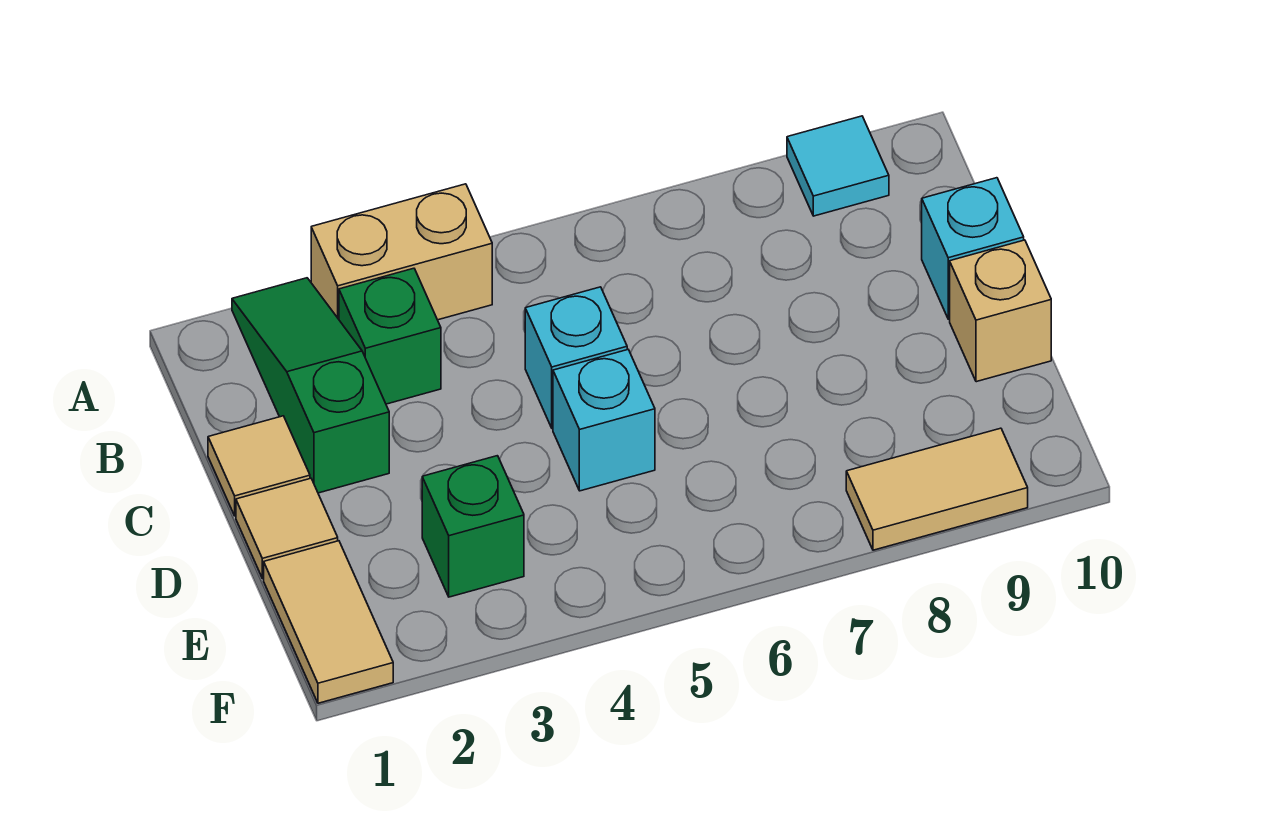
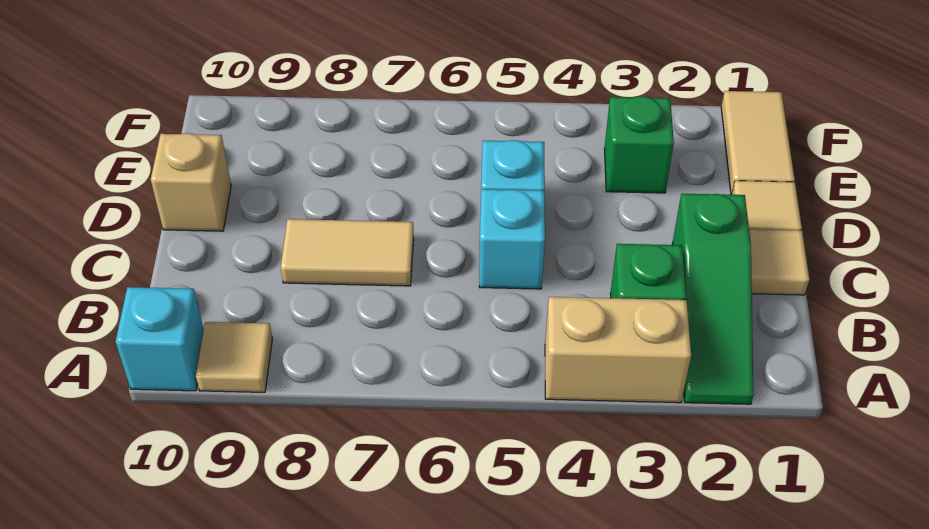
cyan 1x1 tile [787,116,889,216] -> tan 1x1 tile [196,322,272,392]
cyan 1x1 brick [922,178,1024,319] -> cyan 1x1 brick moved to [116,287,204,391]
tan 1x2 tile [846,428,1028,550] -> tan 1x2 tile moved to [281,219,414,286]

